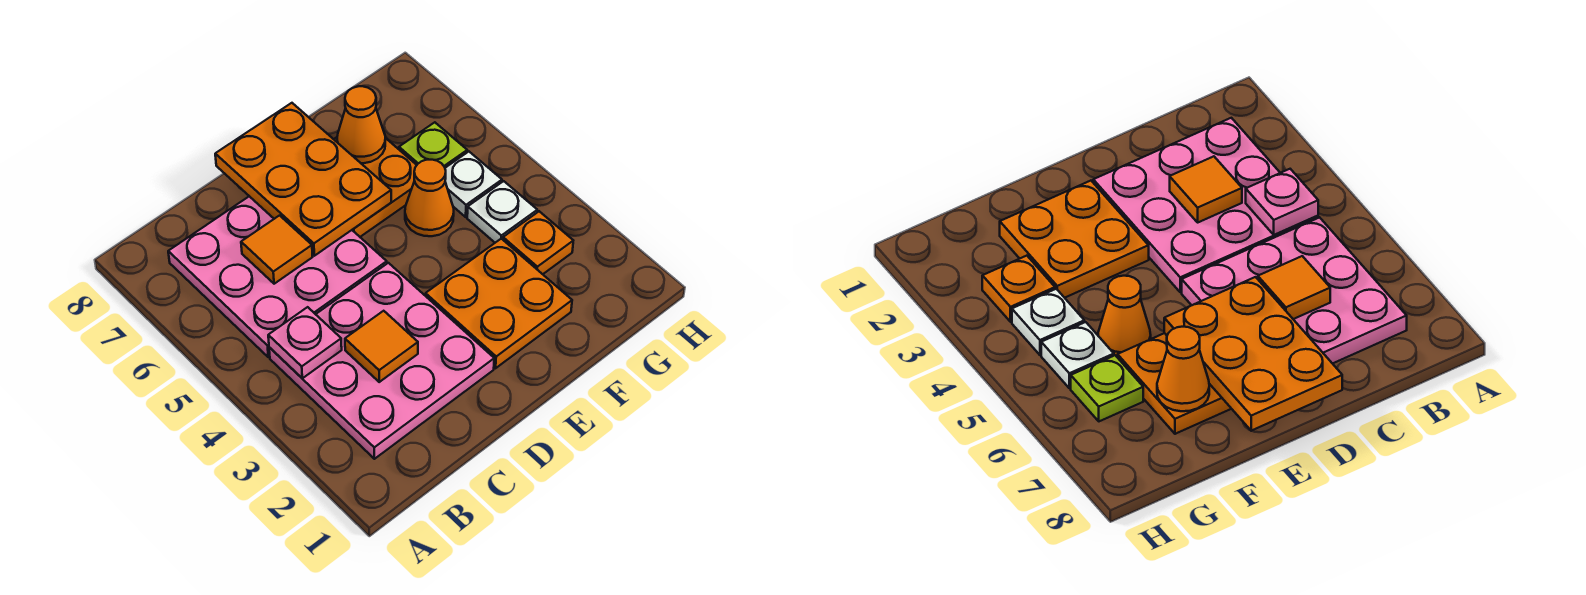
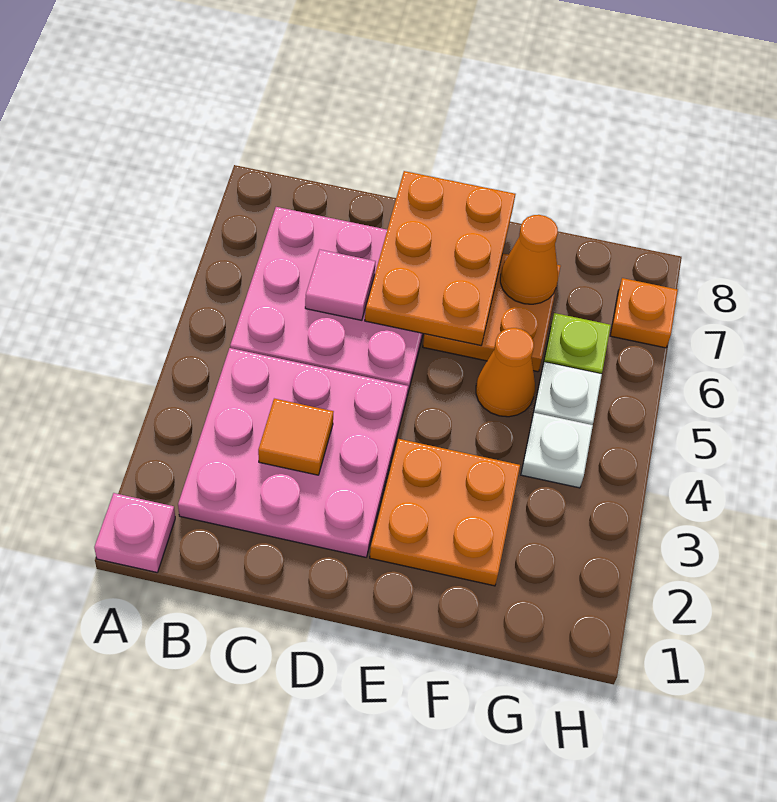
pink 1x1 plate [268,307,342,378] -> pink 1x1 plate moved to [94,493,175,572]
orange 1x1 tile [241,216,313,284] -> pink 1x1 tile [305,250,376,320]
orange 1x1 plate [503,211,573,274] -> orange 1x1 plate moved to [610,278,678,348]

